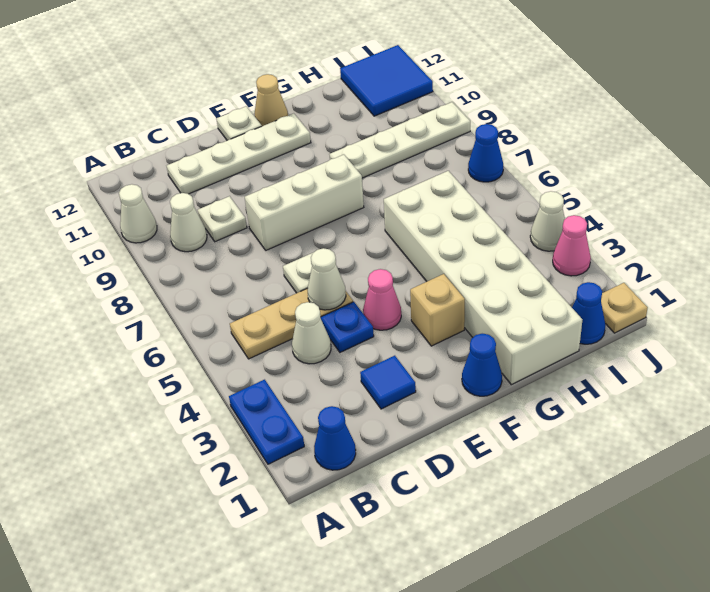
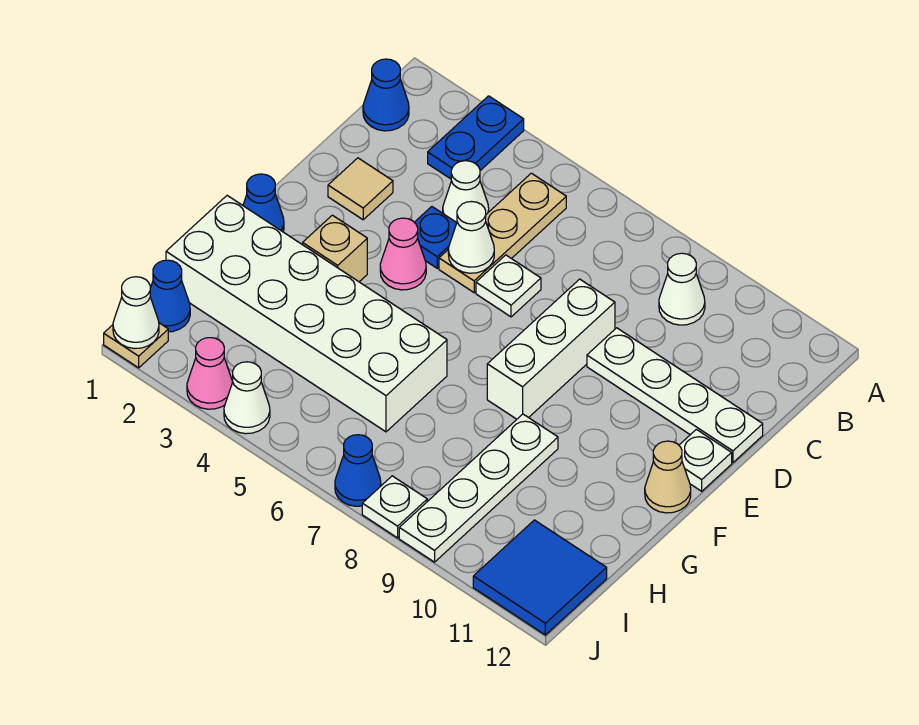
blue 1x2 plate [229,380,304,464] -> blue 1x2 plate turned to [428,96,524,179]
white 1x1 cone [119,184,157,243] -> white 1x1 cone moved to [113,277,159,349]
white 1x1 plate [198,196,247,242] -> white 1x1 plate moved to [362,476,427,538]
white 1x4 plate [167,113,311,194] -> white 1x4 plate turned to [587,328,763,463]
blue 1x1 tile [360,356,416,409] -> tan 1x1 tile [328,158,393,220]

